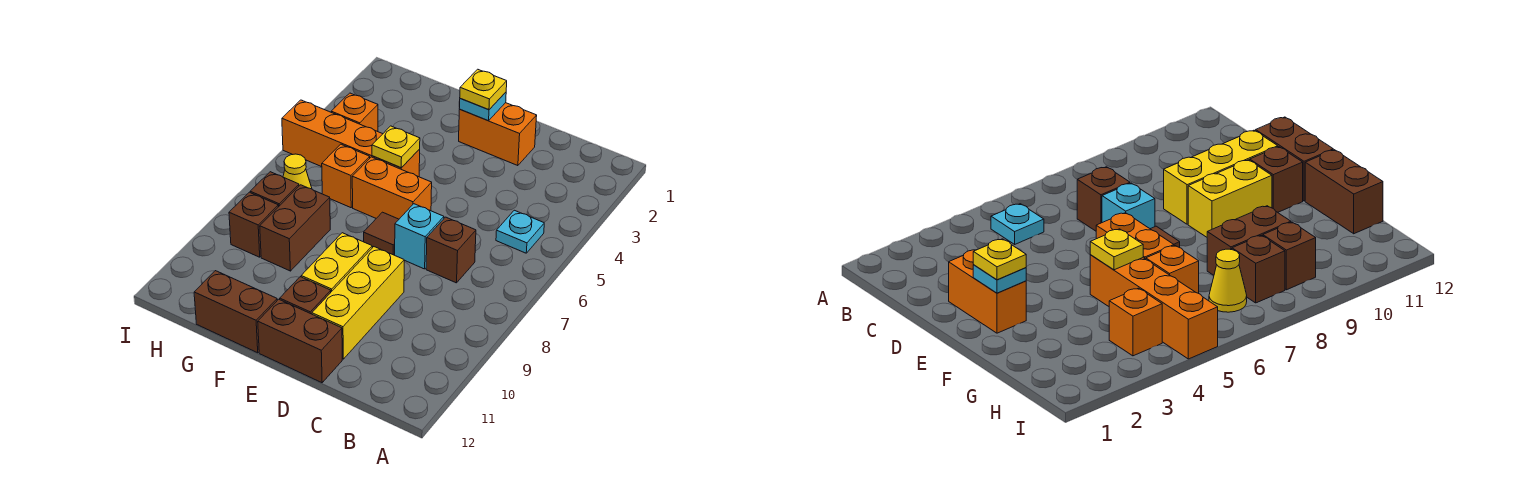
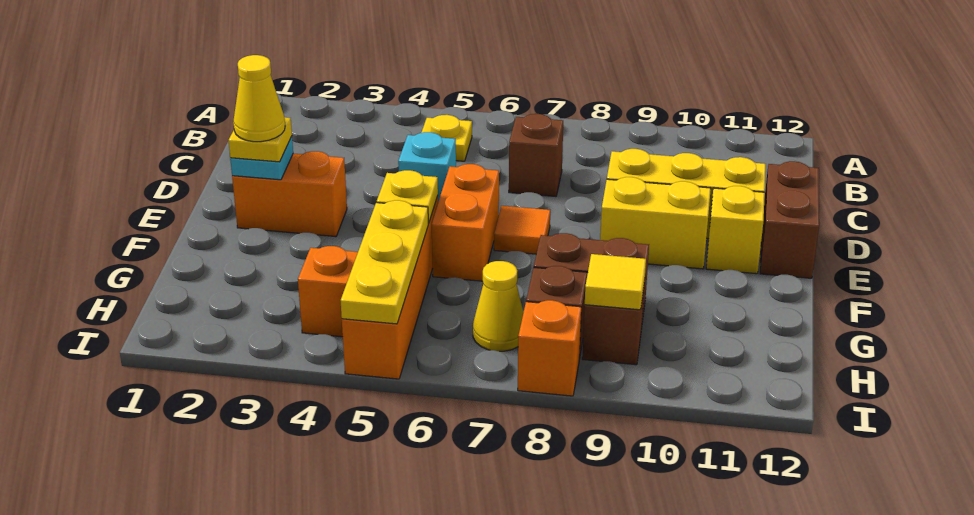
cyan 1x1 plate [496,210,544,253] -> yellow 1x1 plate [421,115,472,161]
orange 1x2 brick [459,103,537,166] -> orange 1x2 brick turned to [232,151,347,237]
cyan 1x1 brick [395,204,444,269] -> cyan 1x1 brick moved to [398,132,456,202]
none -> yellow 1x1 cone [233,55,285,142]
brown 1x1 tile [364,212,399,255] -> orange 1x1 tile [494,206,550,254]
brown 1x1 brick [280,277,331,314] -> yellow 1x1 brick [706,186,765,274]
brown 1x2 brick [194,271,277,353] -> none
none -> yellow 1x3 plate [341,200,428,324]
orange 1x1 brick [322,144,370,208] -> orange 1x1 brick moved to [518,300,581,396]
none -> yellow 1x1 tile [585,254,646,310]

